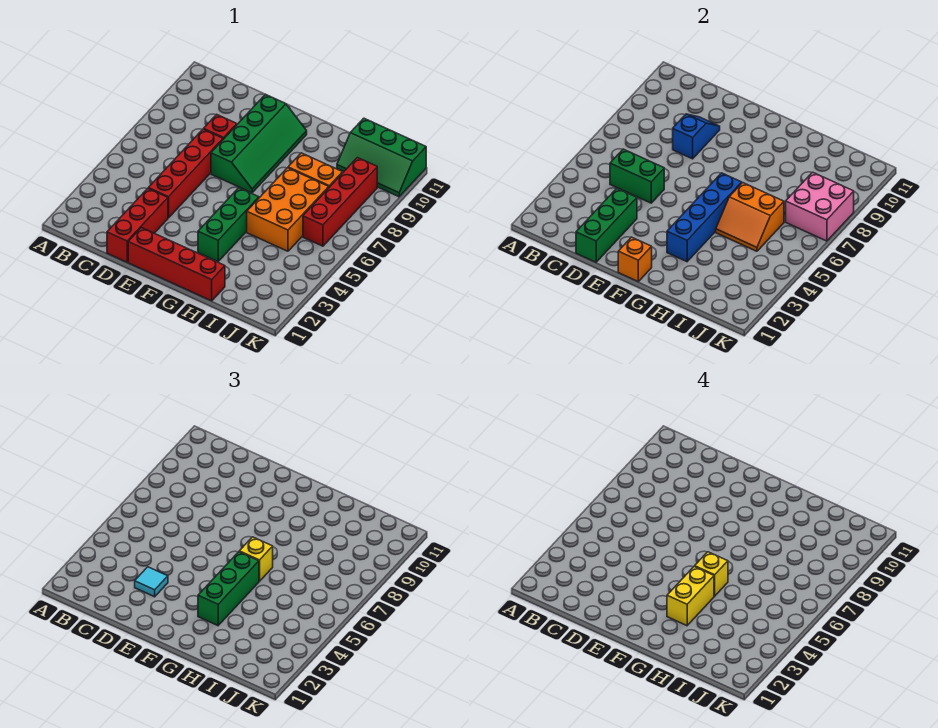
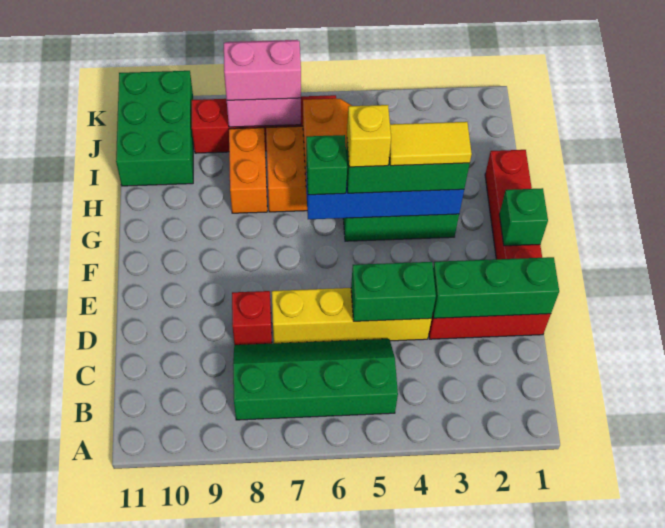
green 1x2 brick [610,149,664,203] -> green 1x2 brick turned to [351,262,436,321]
cyan 1x1 tile [135,567,168,597] -> none
red 1x4 brick [148,129,223,218] -> yellow 1x4 brick [272,288,431,343]
blue 1x2 slope [673,114,720,159] -> none
green 2x4 slope [211,94,307,193] -> green 2x4 slope moved to [233,339,398,420]
orange 1x1 brick [618,237,652,281] -> green 1x1 brick [499,188,548,246]
yellow 1x2 brick [667,566,714,626] -> yellow 1x2 tile [389,122,472,166]
yellow 1x1 brick [239,537,273,581] -> green 1x1 brick [306,135,347,195]
green 2x3 slope [337,118,426,197] -> green 2x3 brick [116,71,193,186]
none -> pink 1x2 brick [224,41,301,100]

